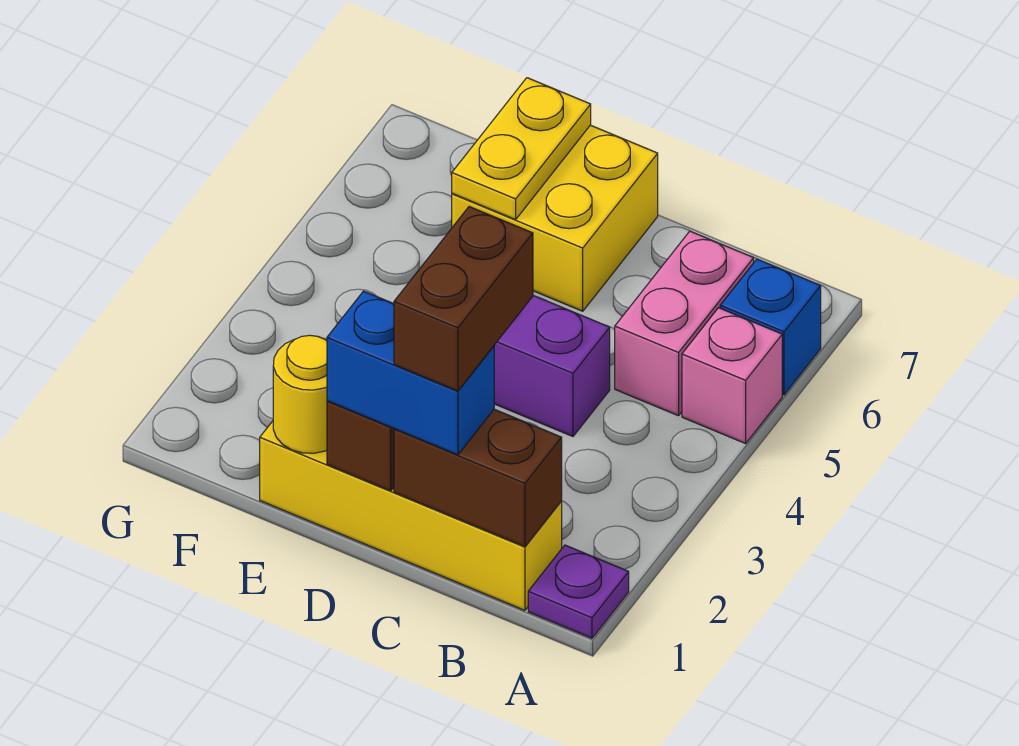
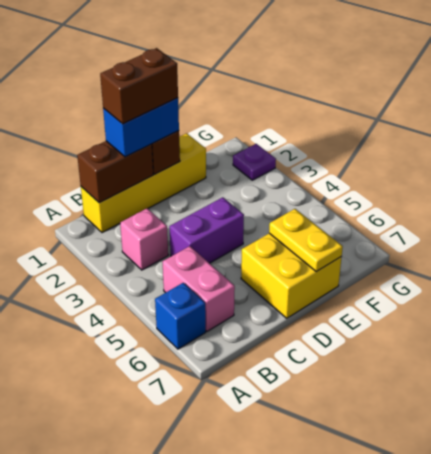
purple 1x1 plate [528,545,629,638] -> purple 1x1 plate moved to [233,144,276,180]
pink 1x1 brick [682,308,782,443] -> pink 1x1 brick moved to [120,209,168,270]
brown 1x2 brick [394,207,533,391] -> brown 1x2 brick turned to [100,48,178,124]
yellow 1x1 round brick [273,335,327,453] -> none

